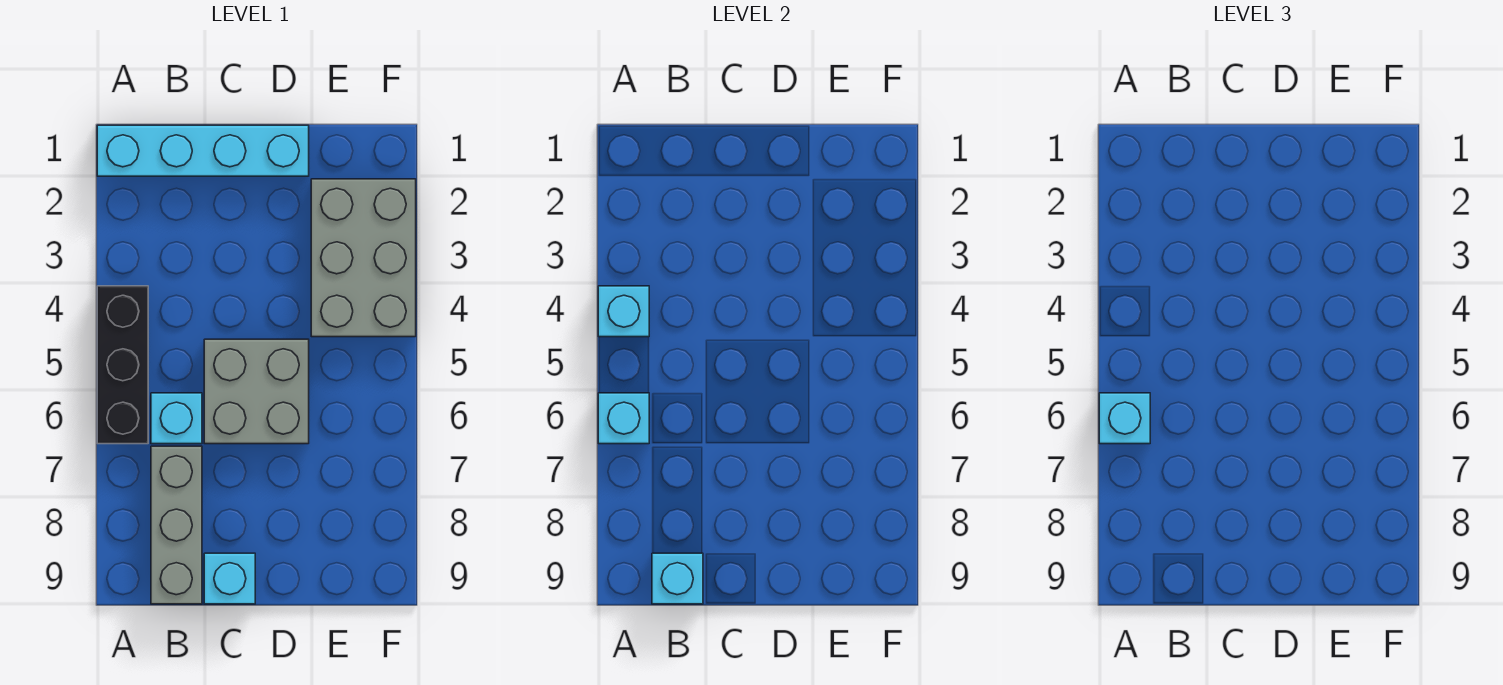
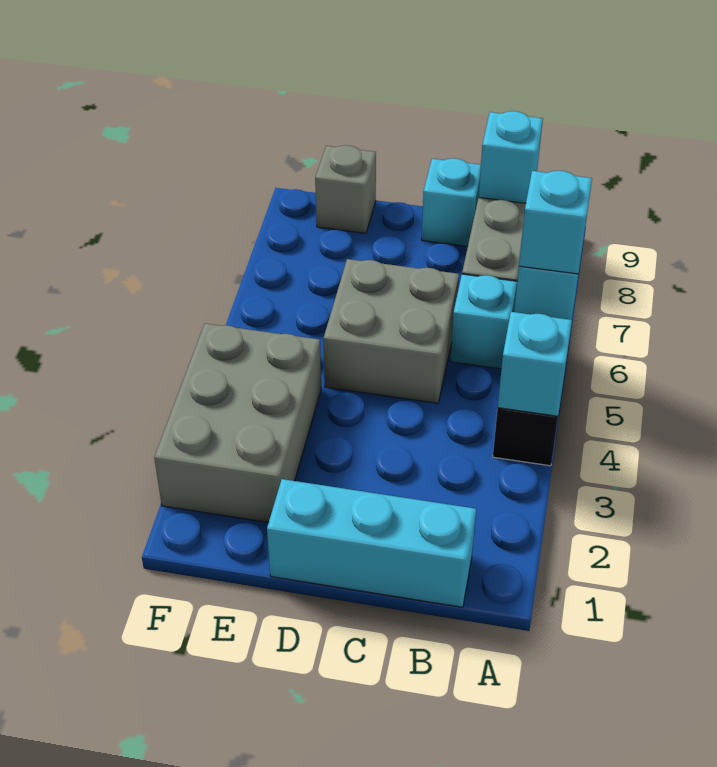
cyan 1x4 brick [97,125,309,176] -> cyan 1x3 brick [267,479,476,607]
none -> grey 1x1 brick [315,145,376,233]

